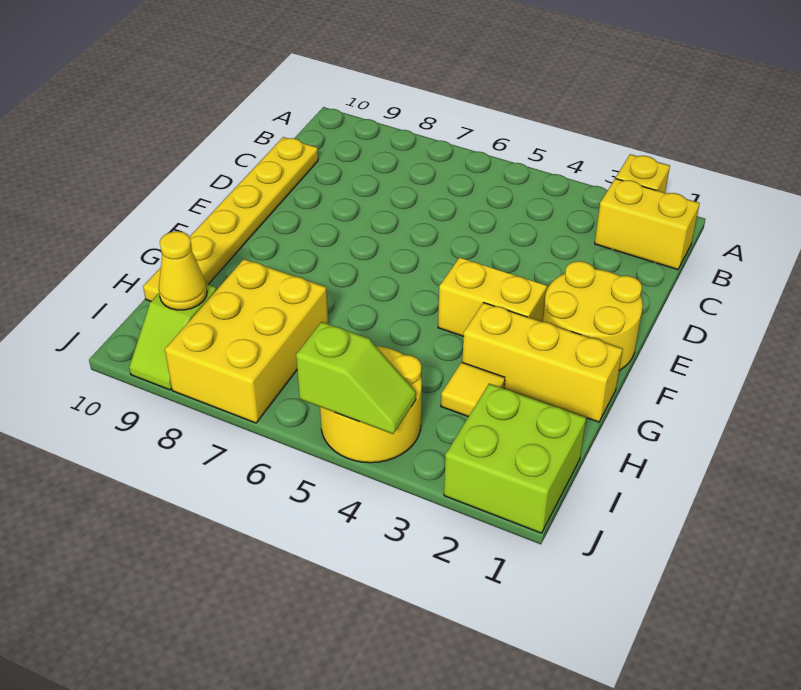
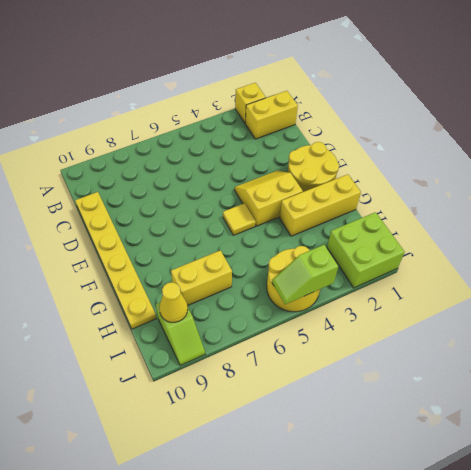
yellow 1x1 tile [441,362,505,417] -> yellow 1x1 tile moved to [223,203,256,235]
yellow 2x3 brick [165,259,328,423] -> yellow 1x2 brick [171,250,232,306]
lime 1x2 slope [296,322,416,434] -> lime 1x2 slope turned to [272,245,338,304]

